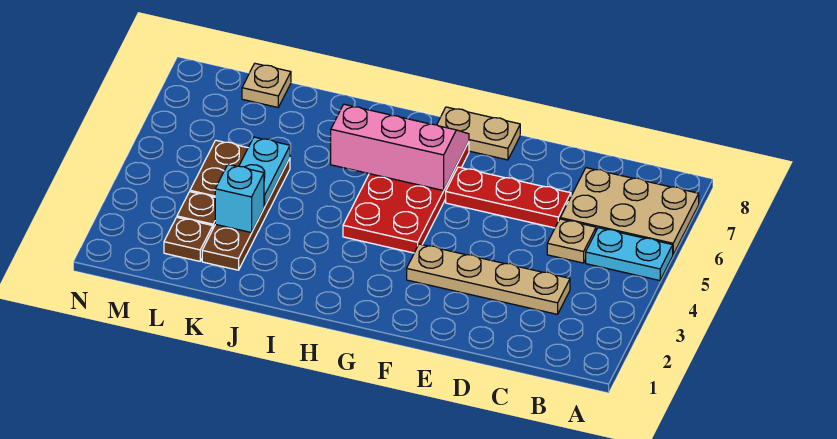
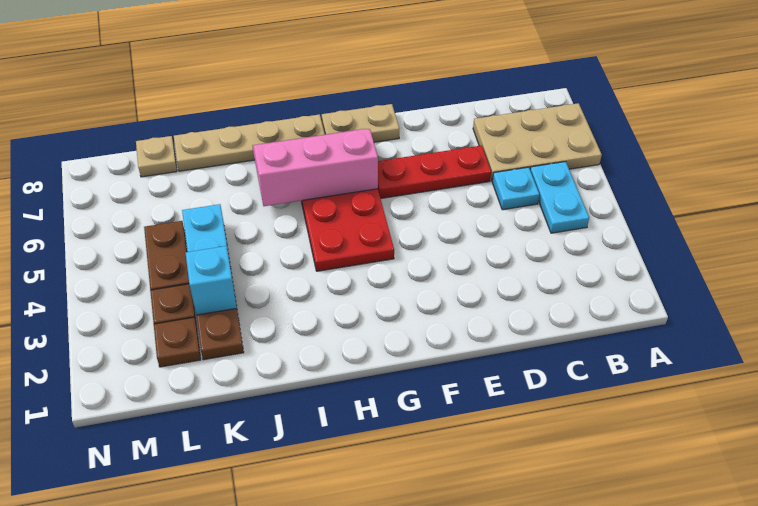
cyan 1x2 plate [586,228,673,281] -> cyan 1x2 plate turned to [530,162,589,233]
tan 1x4 plate [407,244,570,314] -> tan 1x4 plate moved to [174,114,325,171]
tan 1x1 plate [547,219,596,263] -> cyan 1x1 plate [492,167,539,210]

